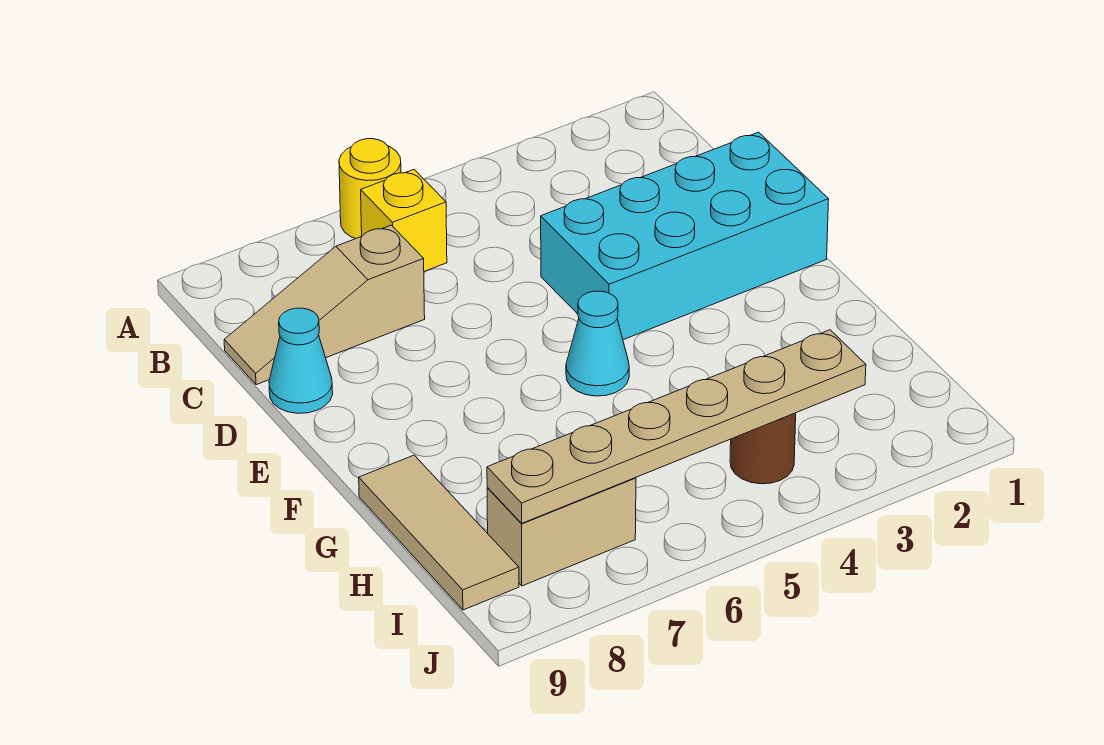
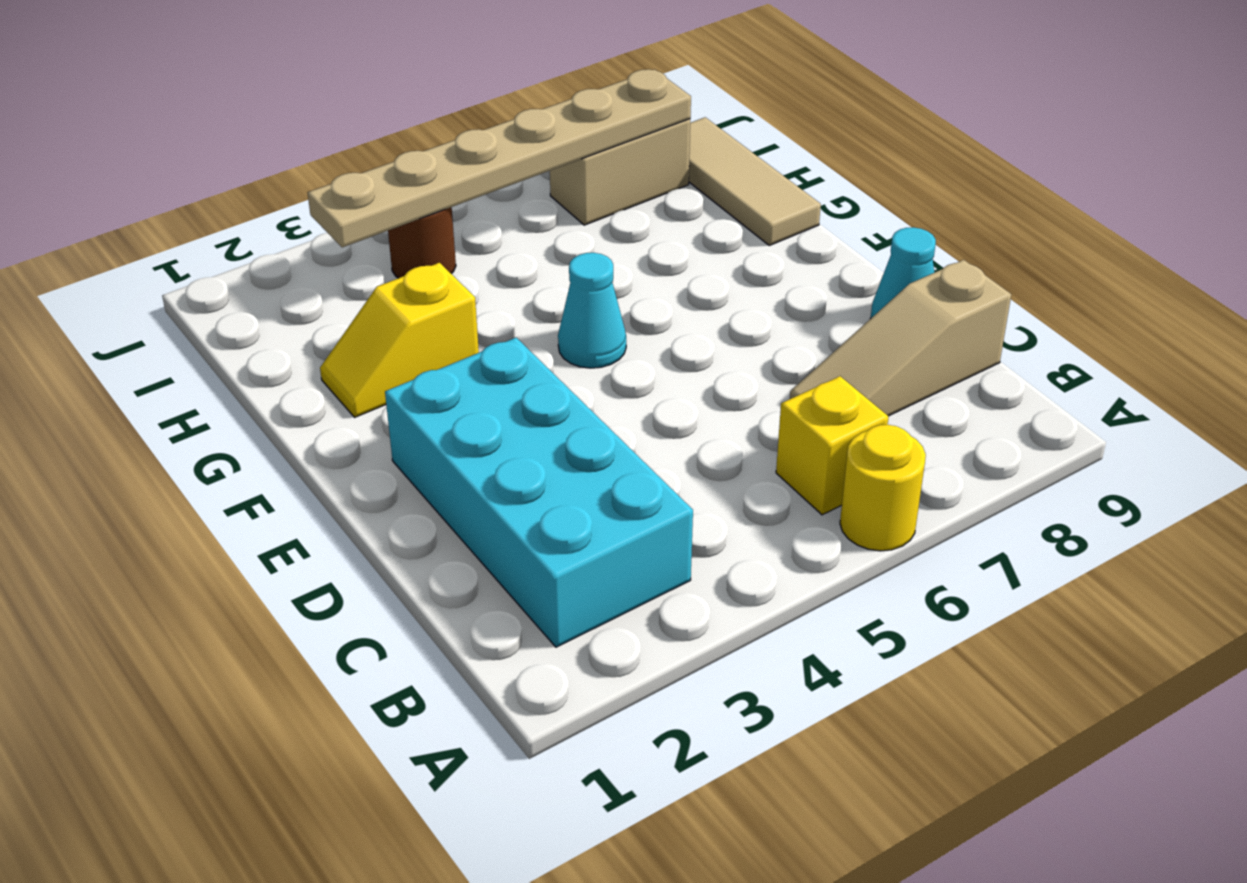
tan 1x3 slope [224,225,425,385] -> tan 1x3 slope turned to [790,260,1011,416]
cyan 2x4 brick [541,132,829,340] -> cyan 2x4 brick turned to [385,338,693,647]
none -> yellow 1x2 slope [320,263,479,417]

